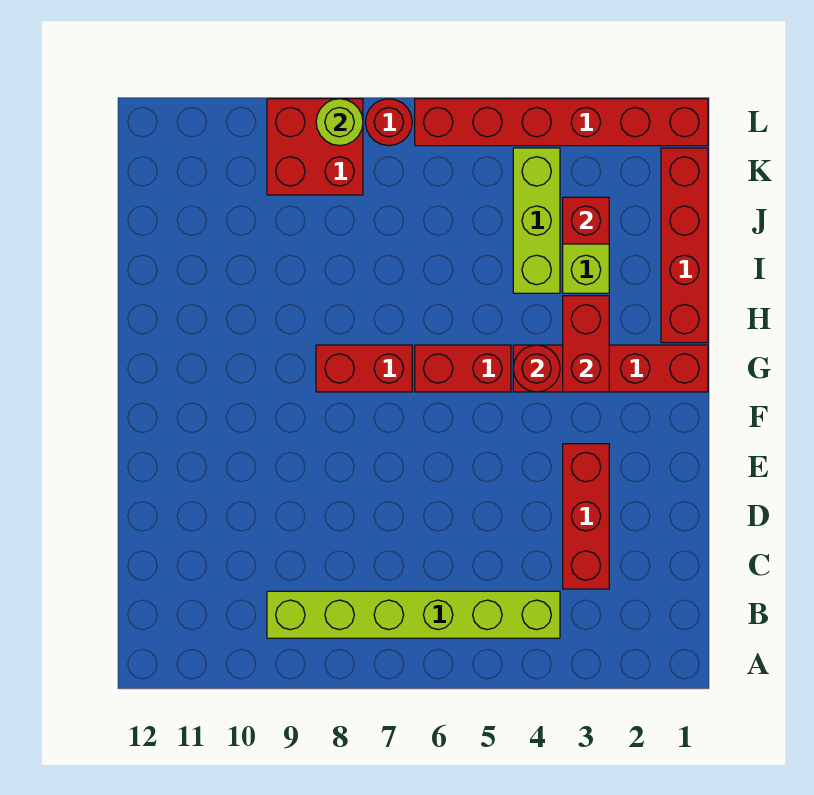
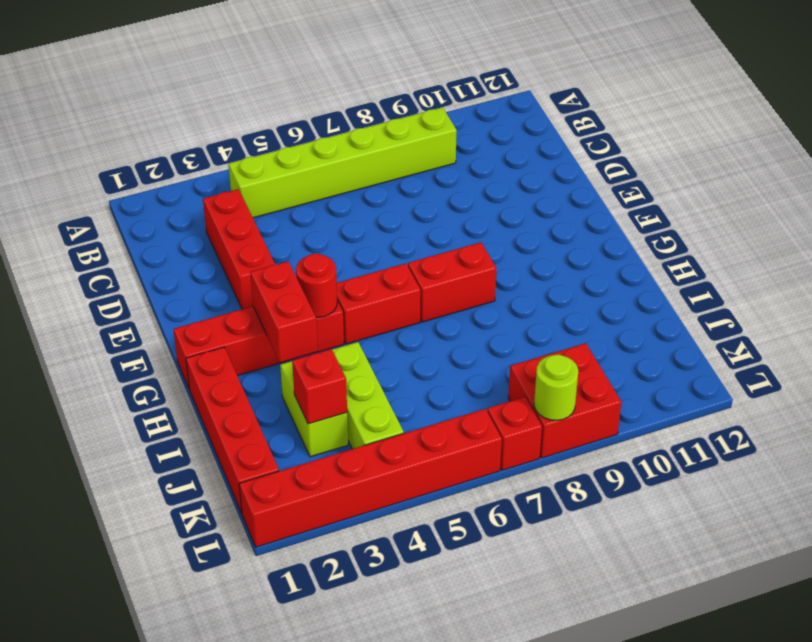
red 1x1 round brick [365,99,412,146] -> red 1x1 brick [487,397,542,470]

